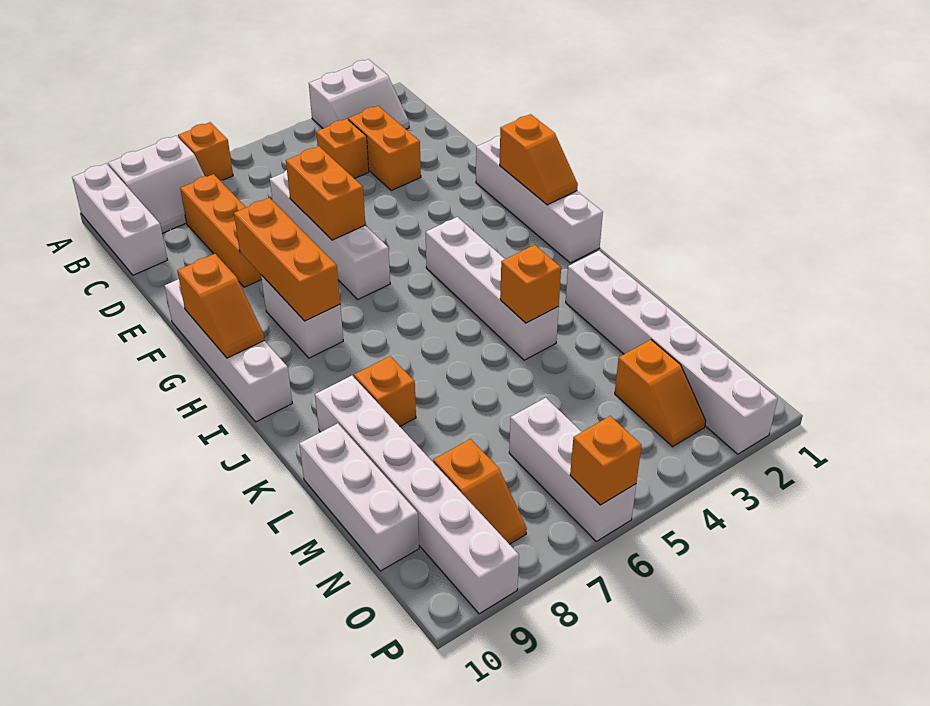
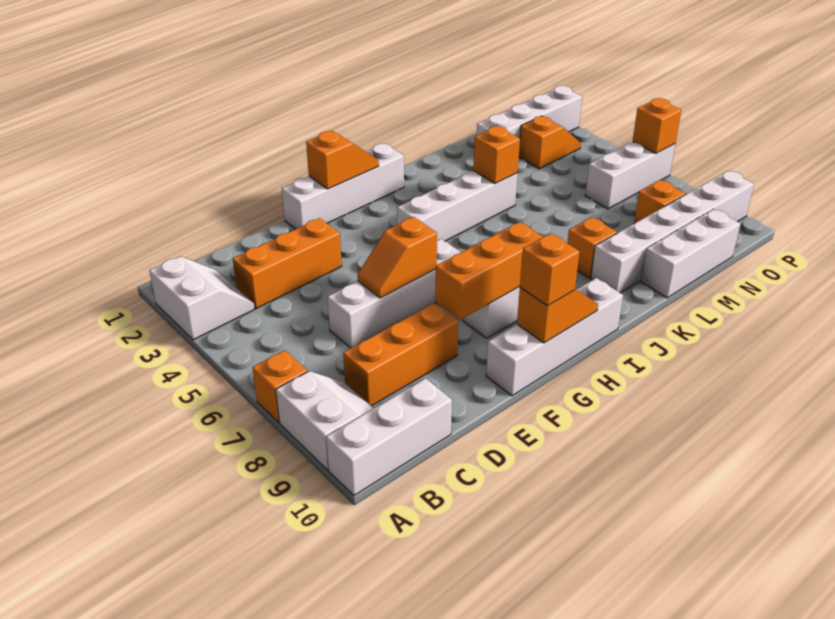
orange 1x2 brick [348,106,421,190] -> orange 1x3 brick [233,218,342,309]
orange 1x1 brick [316,119,369,179] -> orange 1x1 brick moved to [520,233,579,306]
orange 1x2 brick [286,146,365,240] -> orange 1x2 slope [357,217,437,298]
white 1x6 brick [566,251,777,454] -> white 1x4 brick [477,86,582,138]

